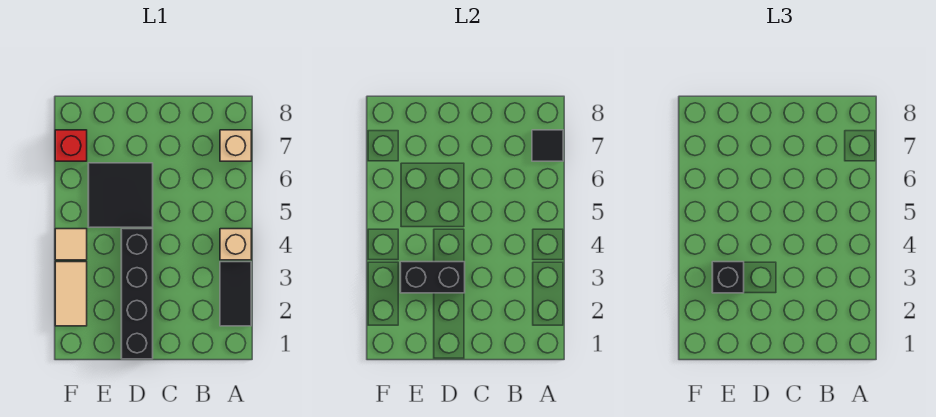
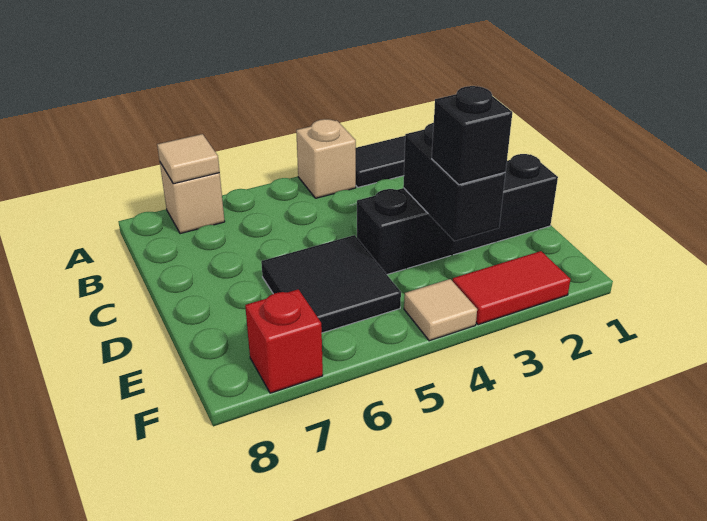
black 1x1 tile [532,130,563,161] -> tan 1x1 tile [157,134,220,184]
tan 1x2 tile [55,262,87,326] -> red 1x2 tile [452,251,571,325]

